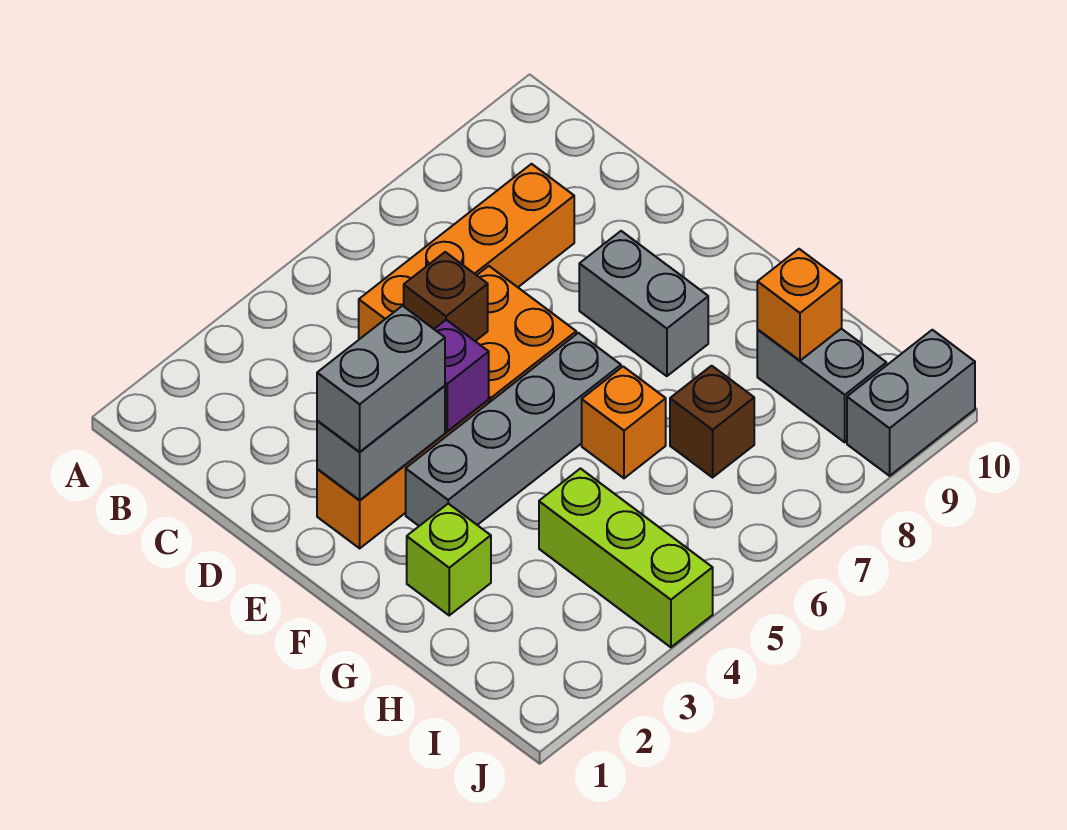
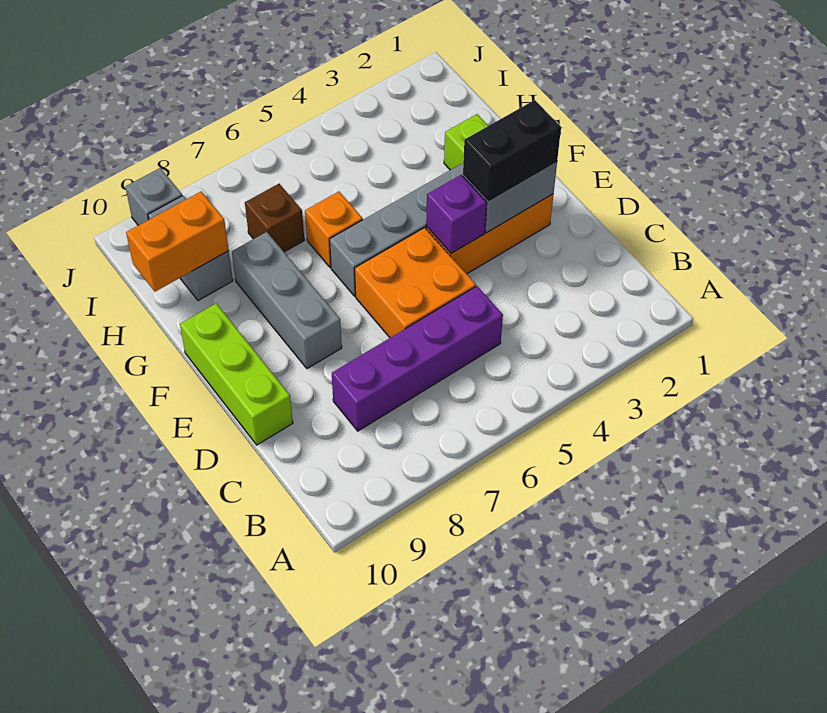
orange 1x4 brick [359,164,574,339] -> purple 1x4 brick [332,286,503,431]
brown 1x1 brick [404,252,488,341] -> none
grey 1x2 brick [317,306,445,452] -> black 1x2 brick [463,100,561,201]
grey 1x2 brick [579,231,708,376] -> grey 1x3 brick [232,232,342,369]
lime 1x3 brick [539,469,713,647] -> lime 1x3 brick moved to [180,304,293,445]
orange 1x1 brick [757,249,842,361] -> orange 1x2 brick [126,192,229,292]
grey 1x2 brick [847,330,975,476] -> grey 1x1 brick [126,168,182,225]

